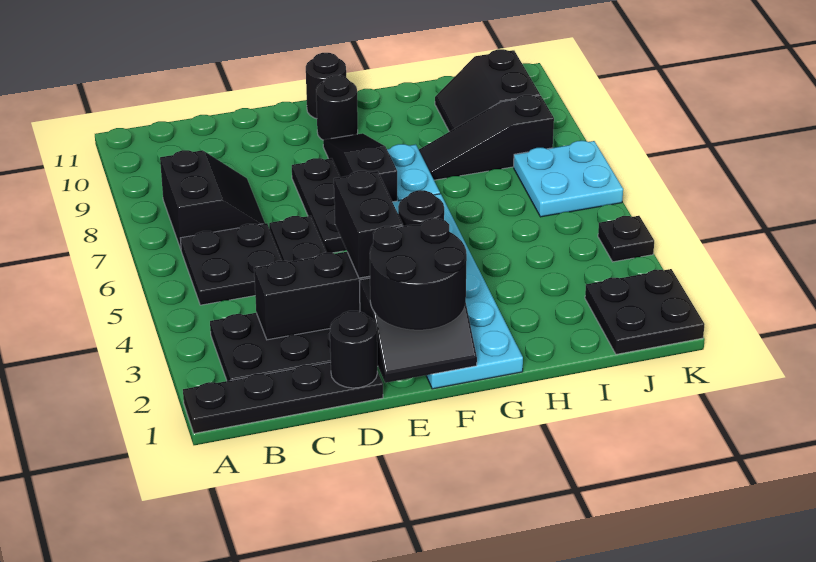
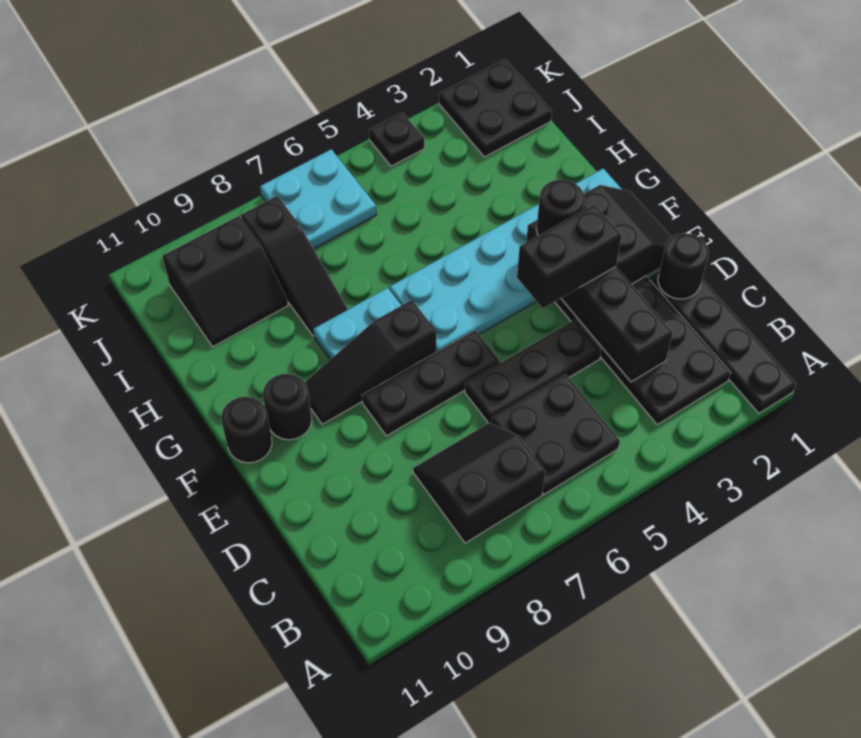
black 2x2 round brick [370,218,467,330] -> none

